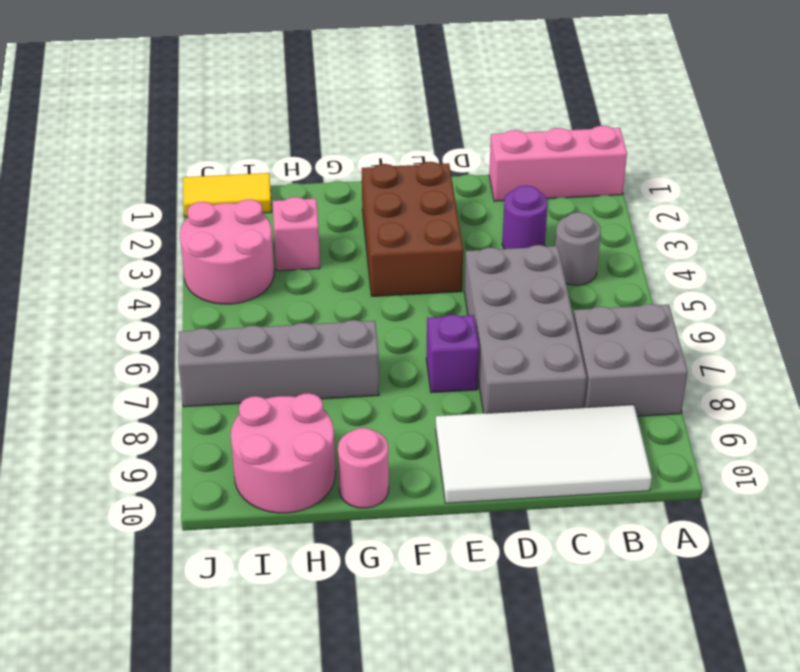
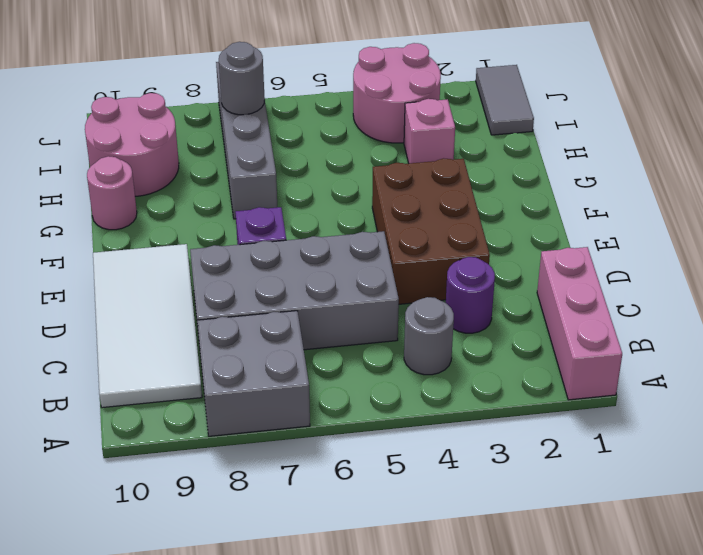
brown 2x3 brick [362,162,463,296] -> brown 2x3 brick turned to [372,158,490,304]
yellow 1x2 tile [183,173,271,217] -> grey 1x2 tile [476,65,534,135]
none -> grey 1x1 round brick [219,42,265,115]

